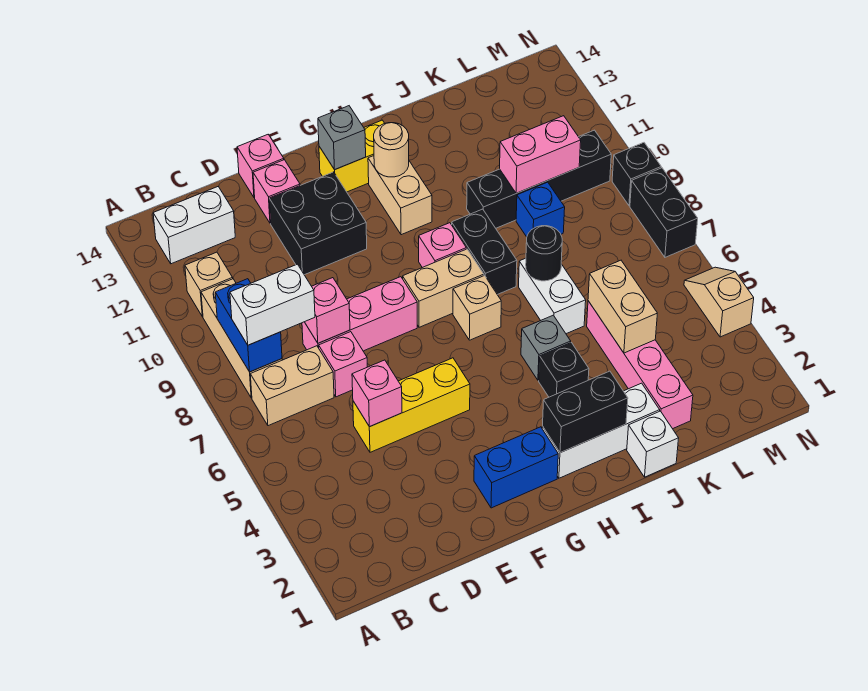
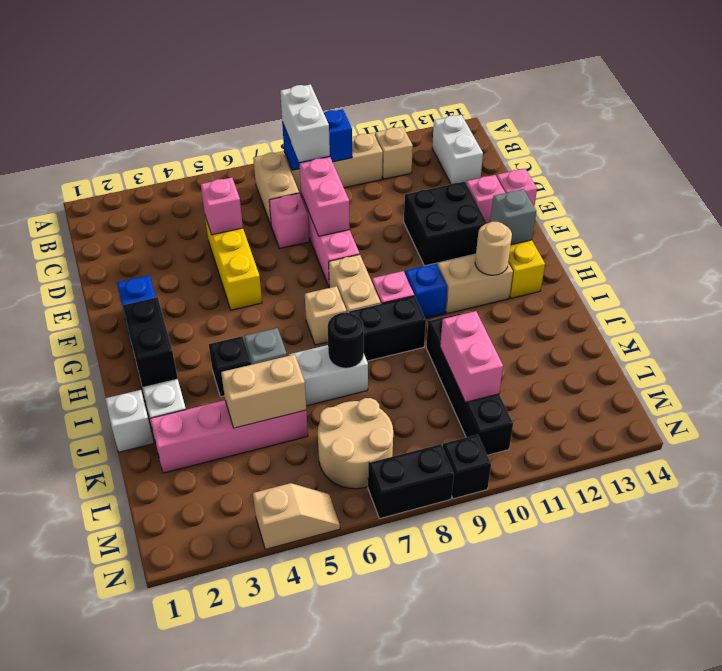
pink 1x1 brick [305,278,350,343] -> pink 1x2 brick [300,157,350,236]
blue 1x1 brick [516,182,565,237] -> blue 1x1 brick moved to [405,264,447,319]
none -> tan 2x2 round brick [318,398,393,489]

